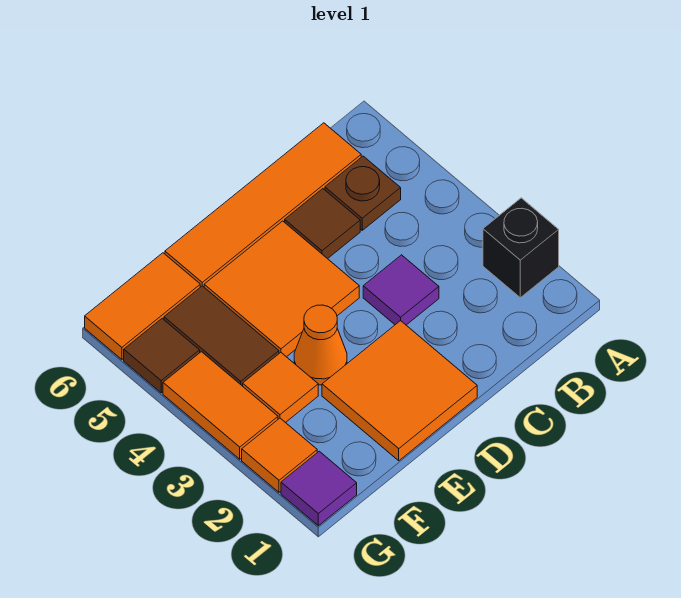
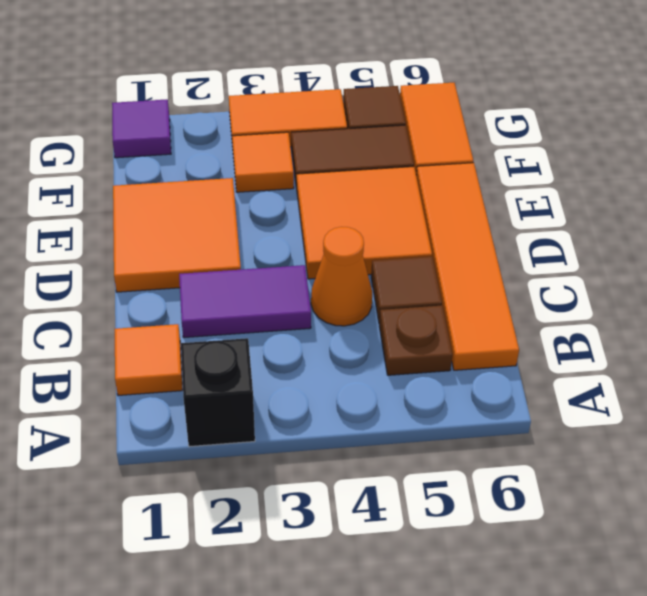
purple 1x1 tile [363,255,439,325] -> purple 1x2 tile [179,265,311,338]
orange 1x1 cone [294,305,347,385] -> orange 1x1 cone moved to [311,227,372,326]
orange 1x1 tile [242,418,317,492] -> orange 1x1 tile moved to [115,324,183,395]

